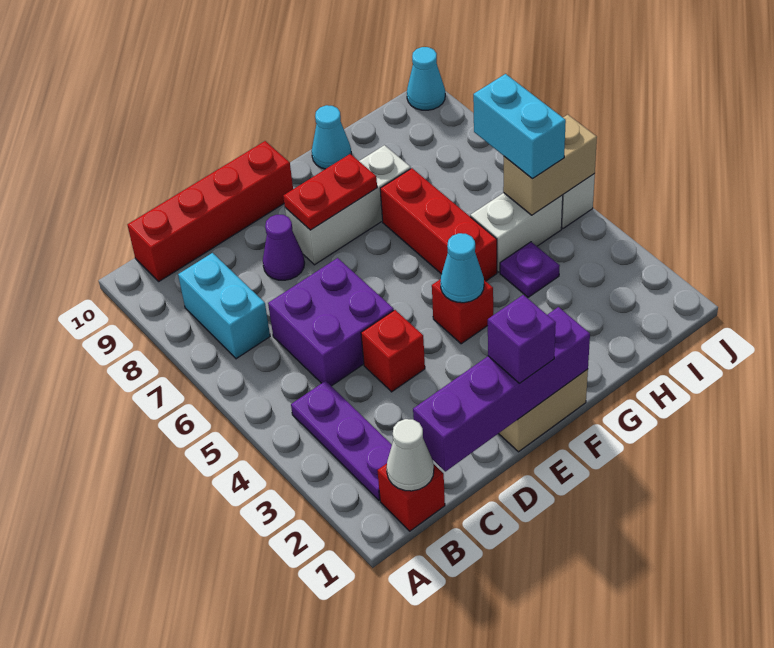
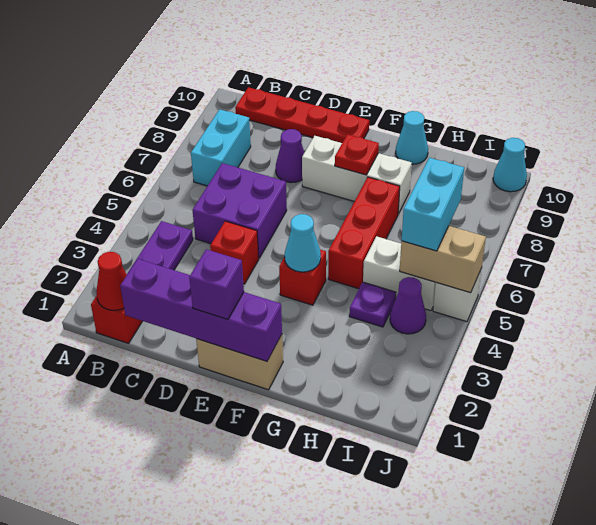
white 1x1 cone [387,419,434,491] -> red 1x1 cone [97,252,127,310]
red 1x4 brick [127,141,293,281] -> red 1x4 plate [235,87,369,143]
red 1x2 plate [283,154,377,230] -> red 1x1 plate [335,134,379,175]
none -> purple 1x1 cone [390,277,426,334]

